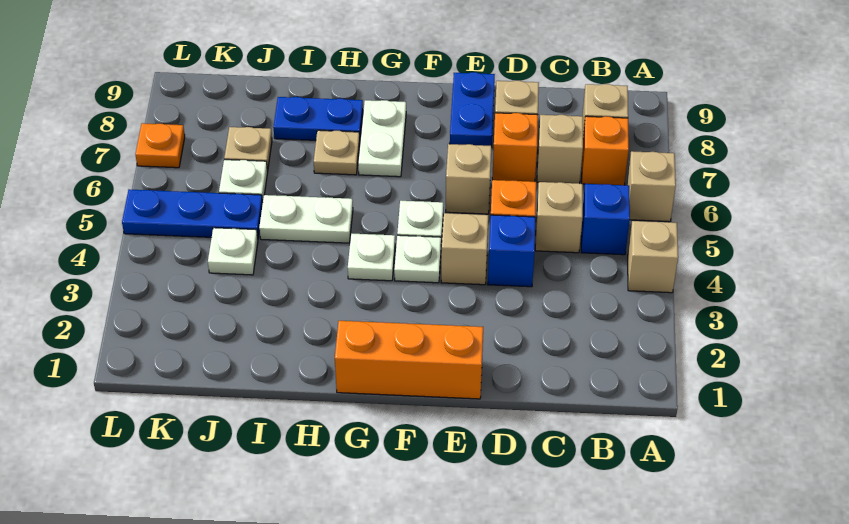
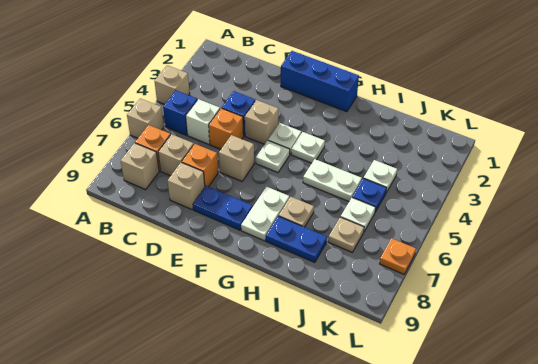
tan 1x1 brick [535,182,583,253] -> white 1x1 brick [186,99,220,144]
orange 1x3 brick [335,321,483,399] -> blue 1x3 brick [281,51,359,112]
blue 1x2 plate [450,72,495,147] -> blue 1x2 plate turned to [193,186,252,230]
blue 1x3 plate [122,189,263,238] -> blue 1x1 plate [352,178,387,212]

